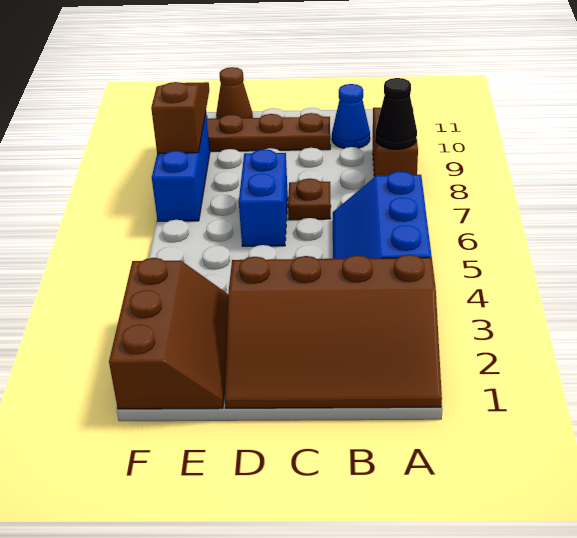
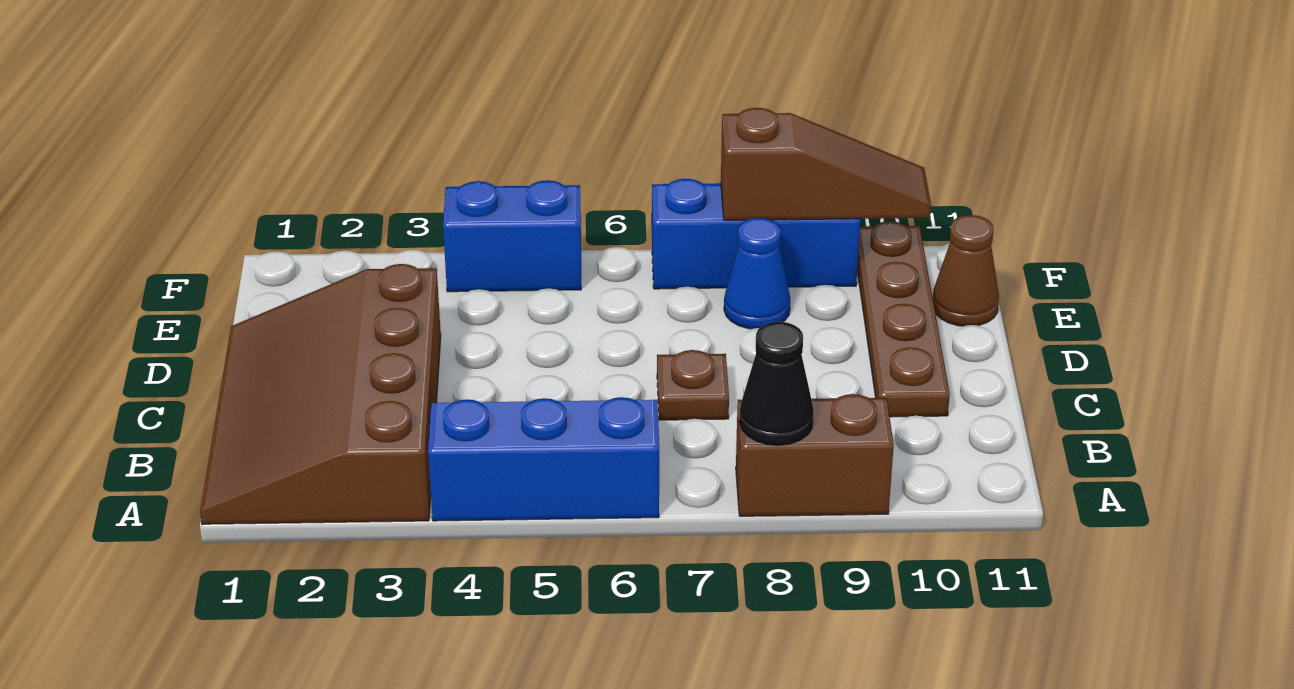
blue 1x1 cone [332,84,370,148] -> blue 1x1 cone moved to [724,218,790,329]
blue 1x2 brick [239,149,288,246] -> blue 1x2 brick moved to [443,180,581,292]
brown 2x3 slope [109,258,228,409] -> none

